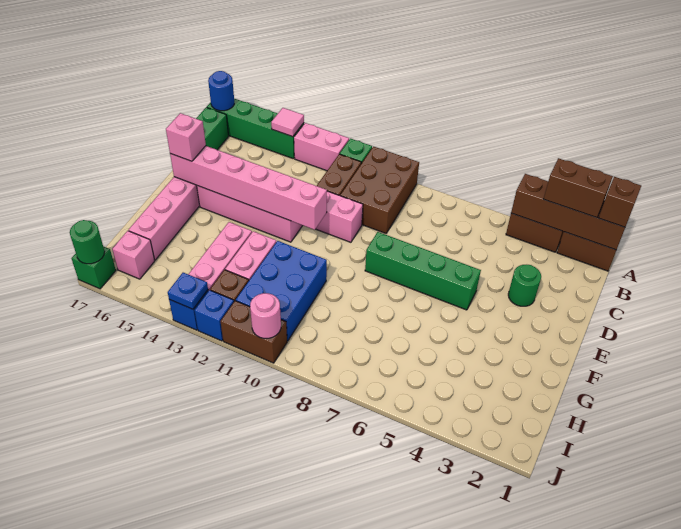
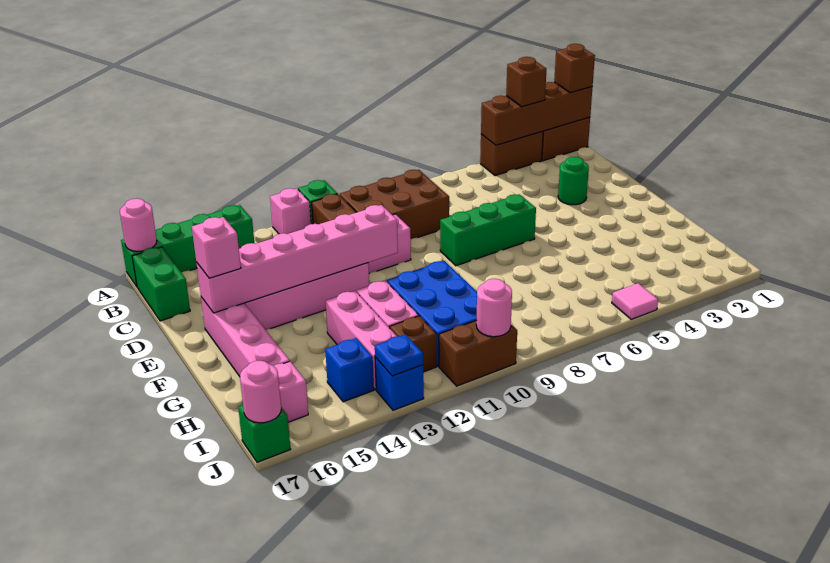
brown 1x2 brick [544,158,613,218] -> brown 1x1 brick [506,57,546,107]
brown 2x3 brick [340,147,419,233] -> brown 2x3 brick turned to [340,170,449,239]
pink 1x2 brick [294,123,349,171] -> pink 1x1 brick [270,188,311,234]
pink 1x1 tile [271,108,304,137] -> pink 1x1 tile moved to [612,283,658,319]
blue 1x1 round brick [208,71,234,111] -> pink 1x1 round brick [120,198,157,251]
green 1x4 brick [365,232,481,310] -> green 1x3 brick [440,194,536,266]
blue 1x1 brick [195,290,234,341] -> blue 1x1 brick moved to [325,338,374,402]
green 1x1 round brick [70,220,105,264] -> pink 1x1 round brick [240,361,281,423]

